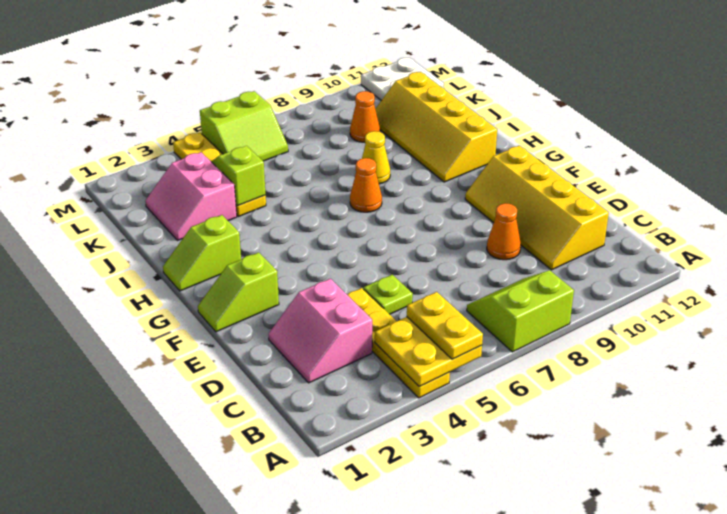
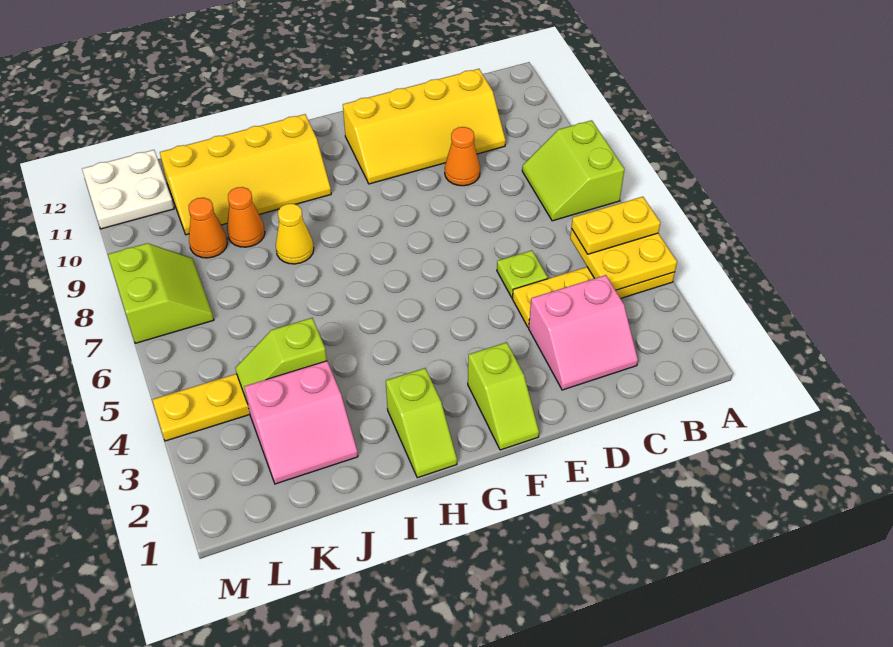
orange 1x1 cone [350,158,382,212] -> orange 1x1 cone moved to [227,187,265,247]
lime 2x2 slope [200,91,288,161] -> lime 2x2 slope moved to [108,243,214,343]

